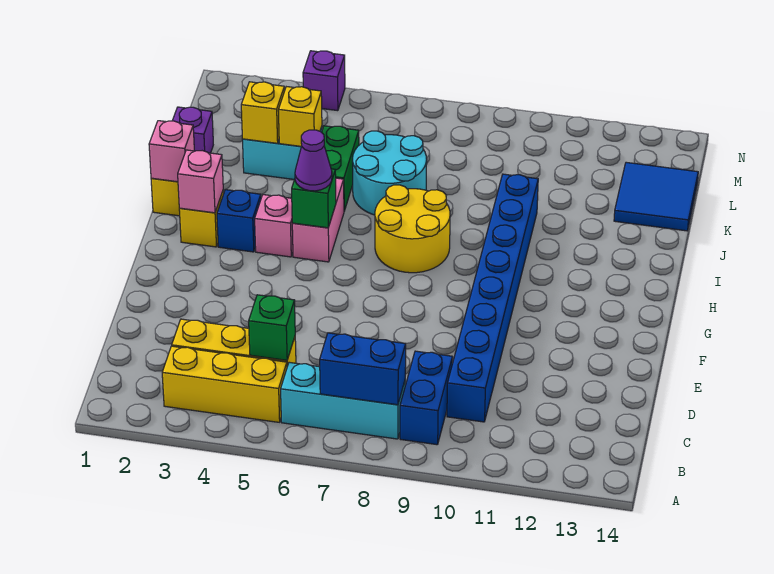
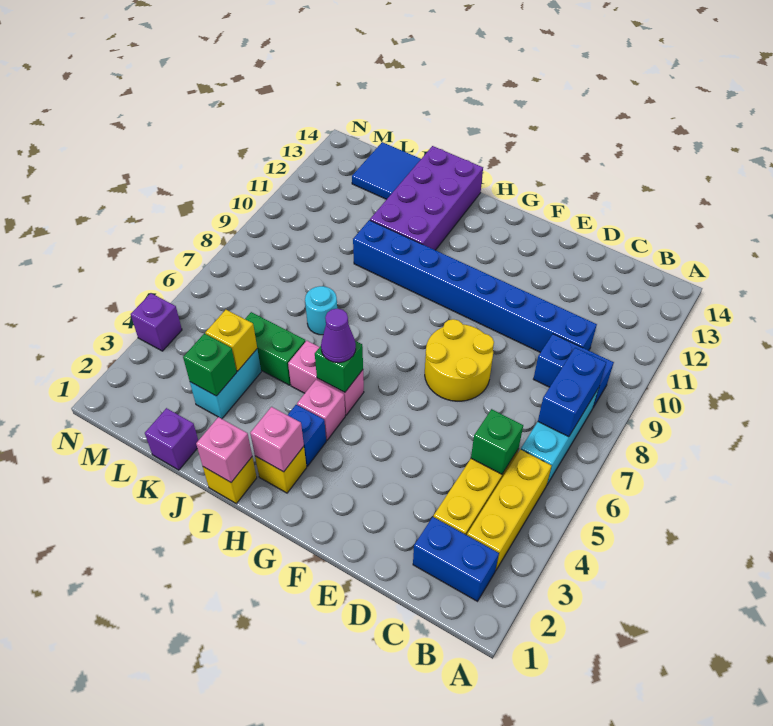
none -> blue 1x2 brick [413,517,499,601]
yellow 2x2 round brick [375,185,450,273] -> yellow 2x2 round brick moved to [425,319,494,401]
none -> purple 2x4 brick [370,146,483,250]
cyan 2x2 round brick [353,131,427,215] -> cyan 1x1 round brick [305,286,337,335]
yellow 1x1 brick [241,82,284,143] -> green 1x1 brick [183,333,237,396]

